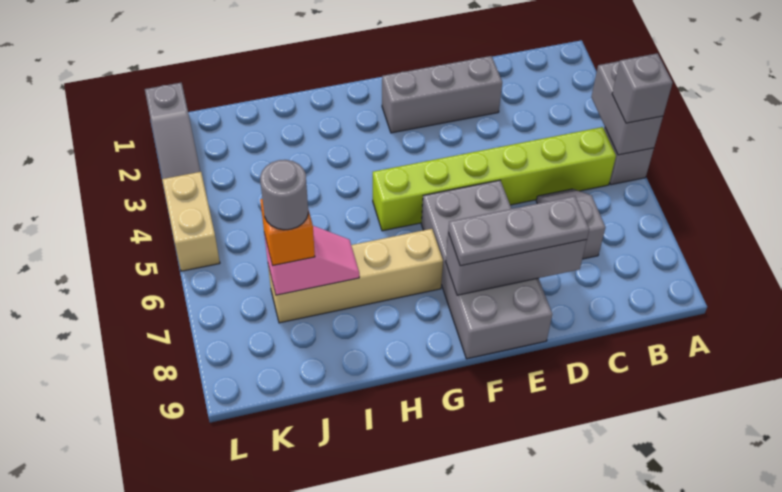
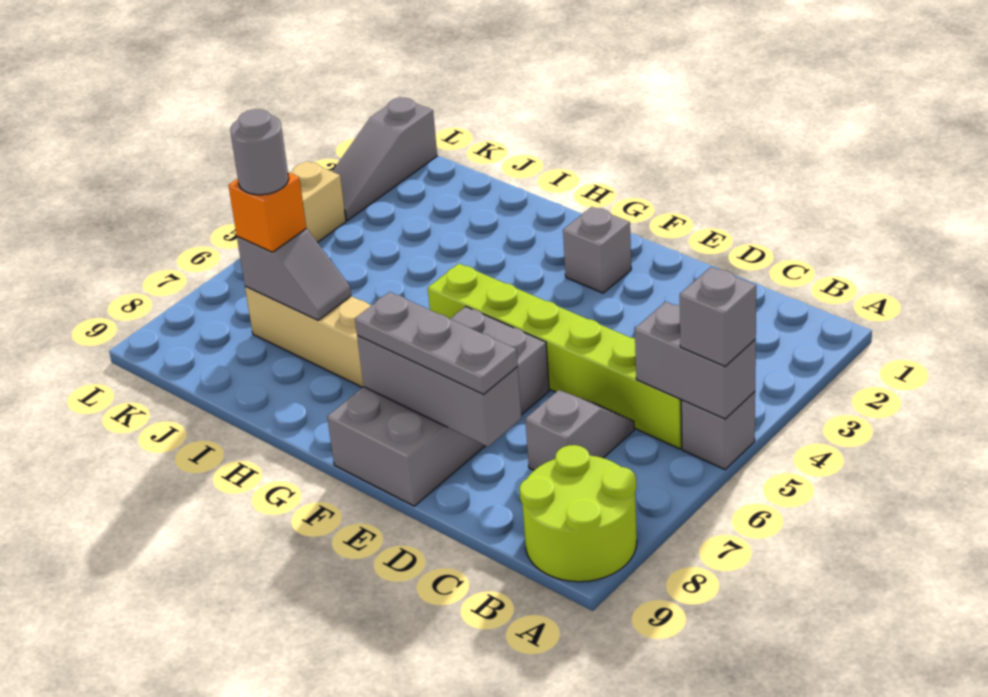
grey 1x2 brick [591,61,663,155] -> grey 1x2 brick turned to [635,302,756,419]
none -> lime 2x2 round brick [520,445,637,582]
grey 1x3 brick [382,56,502,133] -> grey 1x1 brick [563,207,631,293]
pink 1x2 slope [264,226,359,295] -> grey 1x2 slope [237,229,351,320]

